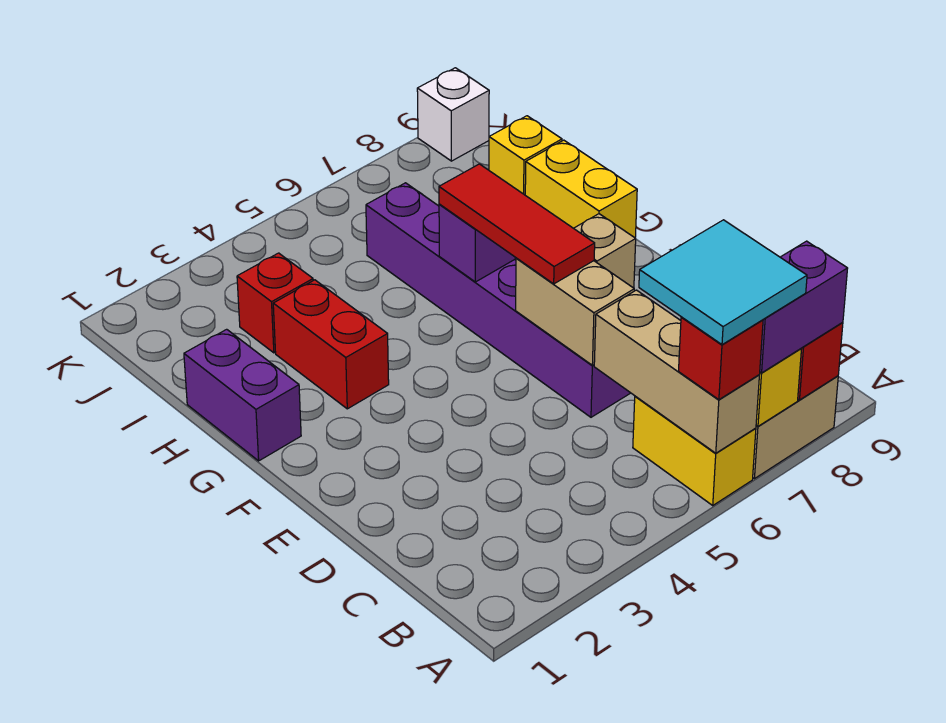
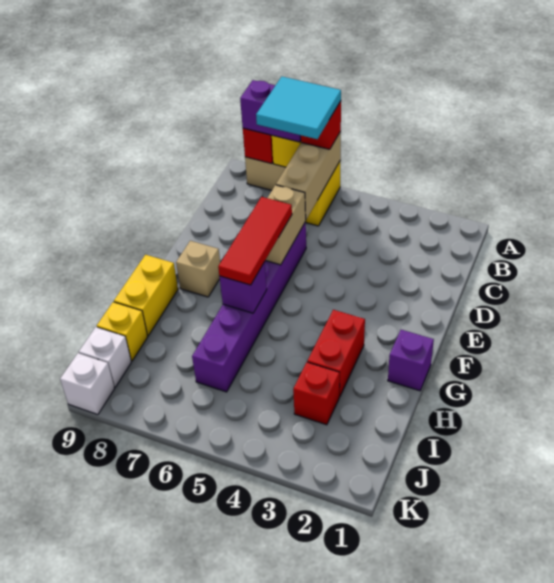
purple 1x2 brick [184,329,301,461] -> purple 1x1 brick [388,330,434,391]
none -> white 1x1 brick [79,327,131,387]

